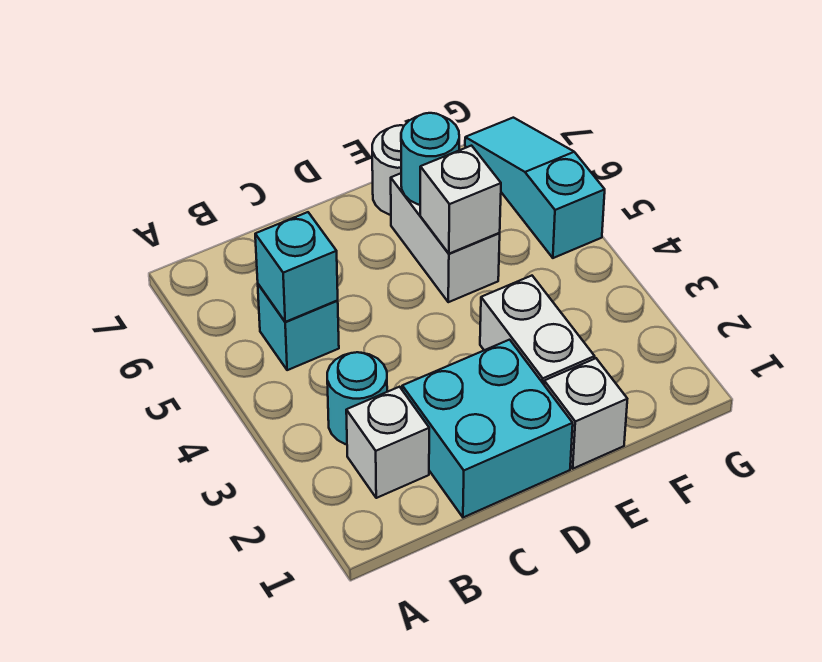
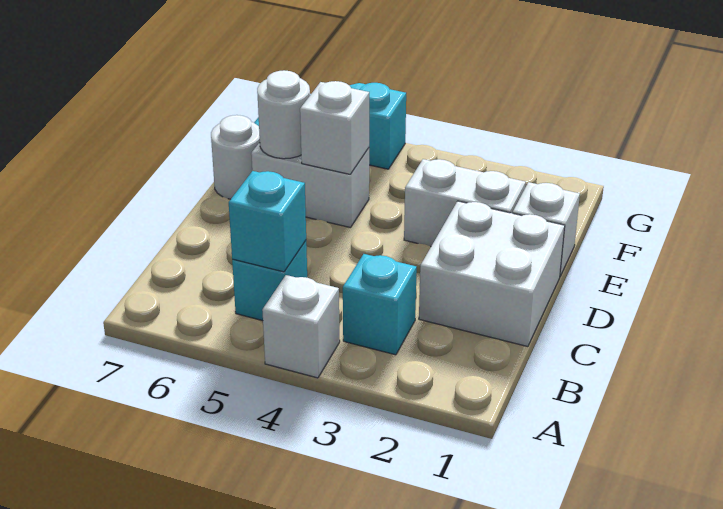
white 1x1 brick [346,387,429,498] -> white 1x1 brick moved to [262,275,340,378]
cyan 1x1 round brick [327,352,387,444] -> cyan 1x1 brick [343,254,417,355]
cyan 2x2 brick [402,340,573,517] -> white 2x2 brick [419,201,565,347]
cyan 1x1 round brick [401,113,459,205] -> white 1x1 round brick [257,70,310,159]

